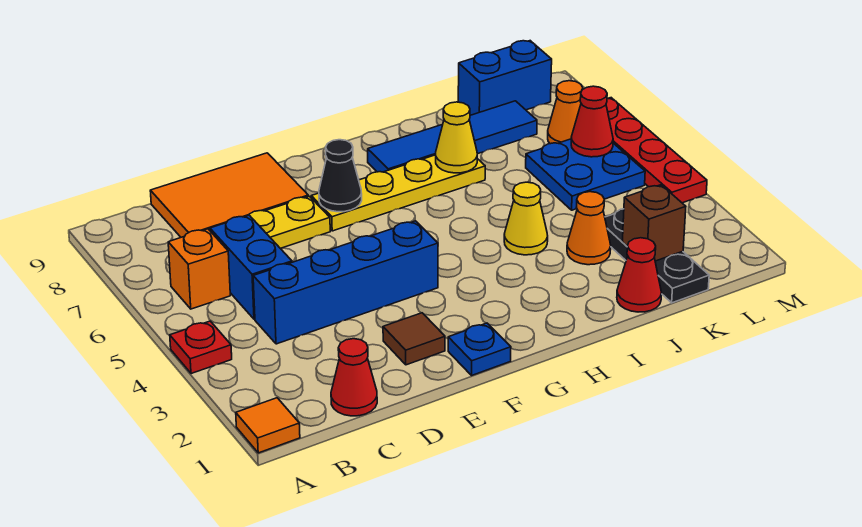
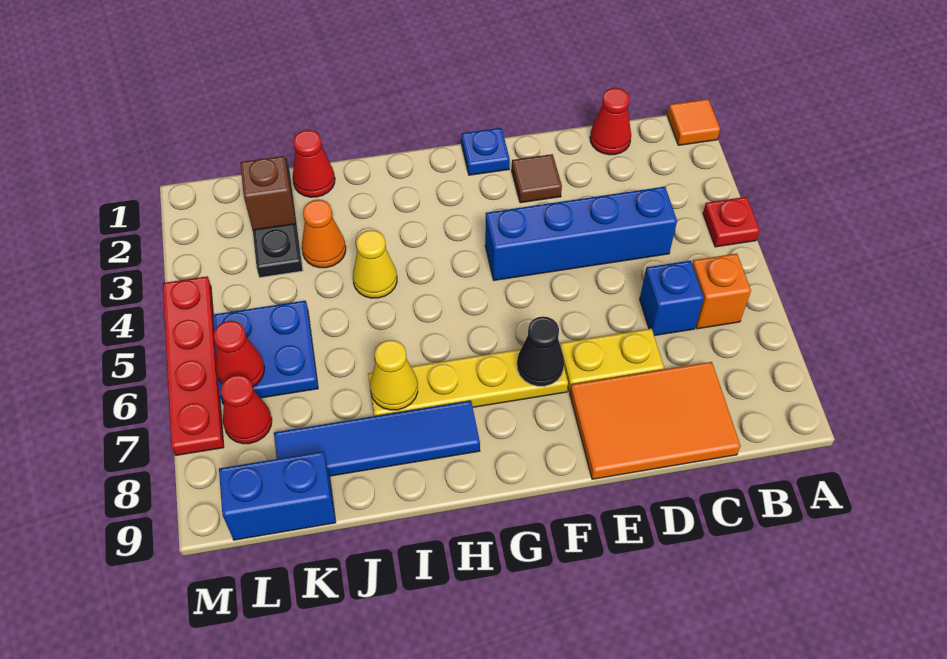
blue 1x2 brick [210,215,292,319] -> blue 1x1 brick [640,261,704,336]
orange 1x1 cone [548,81,583,144] -> red 1x1 cone [221,375,272,444]

